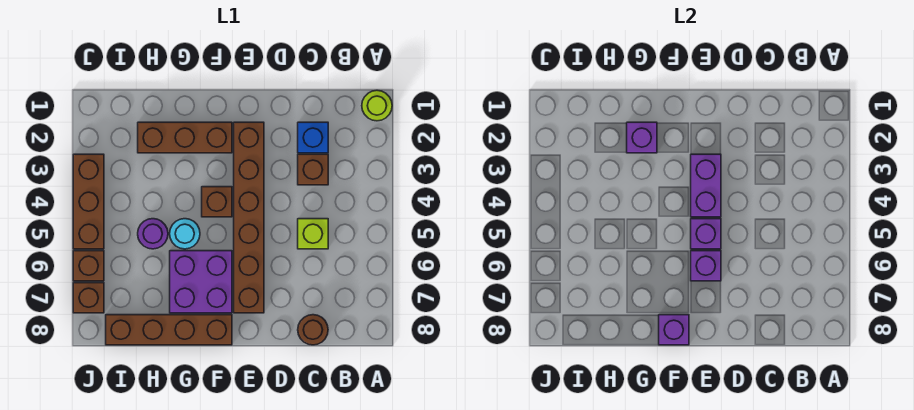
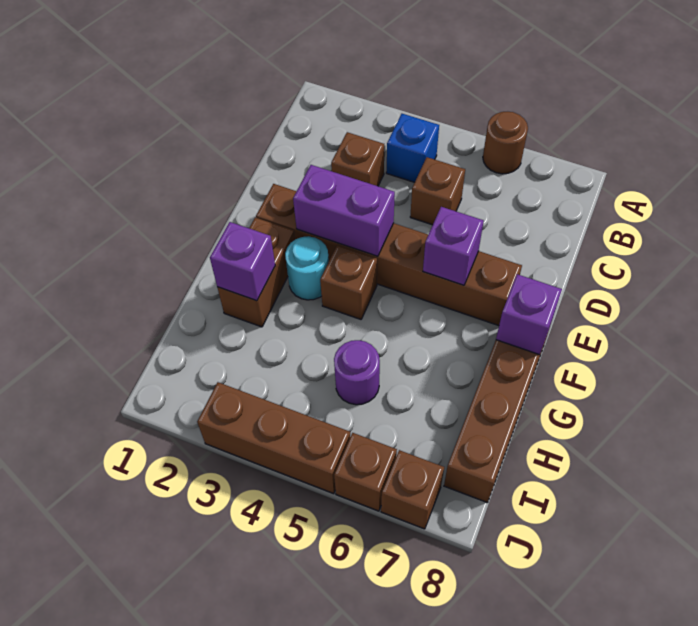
lime 1x1 round brick [362,90,392,121] -> none
blue 1x1 brick [298,122,328,153] -> blue 1x1 brick moved to [386,114,439,182]
lime 1x1 brick [298,219,328,249] -> brown 1x1 brick [410,157,465,225]
brown 1x1 round brick [298,315,328,345] -> brown 1x1 round brick moved to [483,112,528,174]
purple 1x1 brick [691,219,721,249] -> none
brown 1x3 brick [138,122,232,153] -> brown 1x2 brick [217,217,295,327]
purple 2x2 brick [170,251,232,313] -> none
cyan 1x1 round brick [170,219,200,249] -> cyan 1x1 round brick moved to [285,236,329,300]

